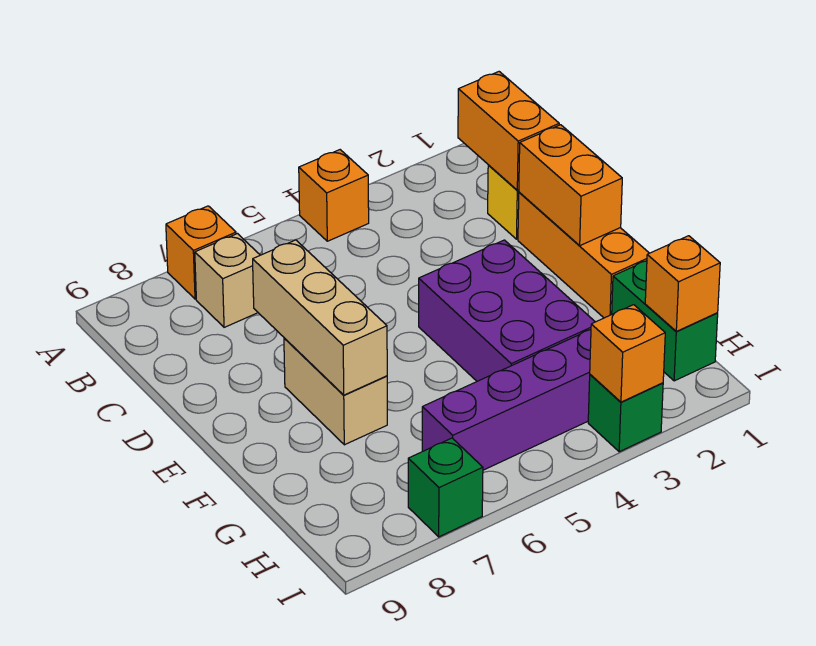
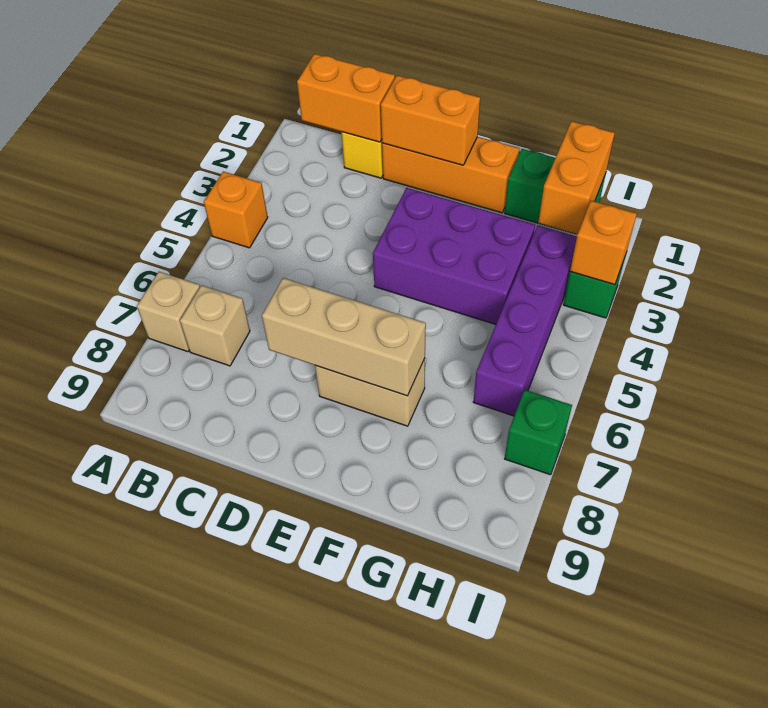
orange 1x1 brick [166,206,236,299] -> tan 1x1 brick [137,272,200,352]
orange 1x1 brick [645,236,720,331] -> orange 1x2 brick [538,121,615,234]

